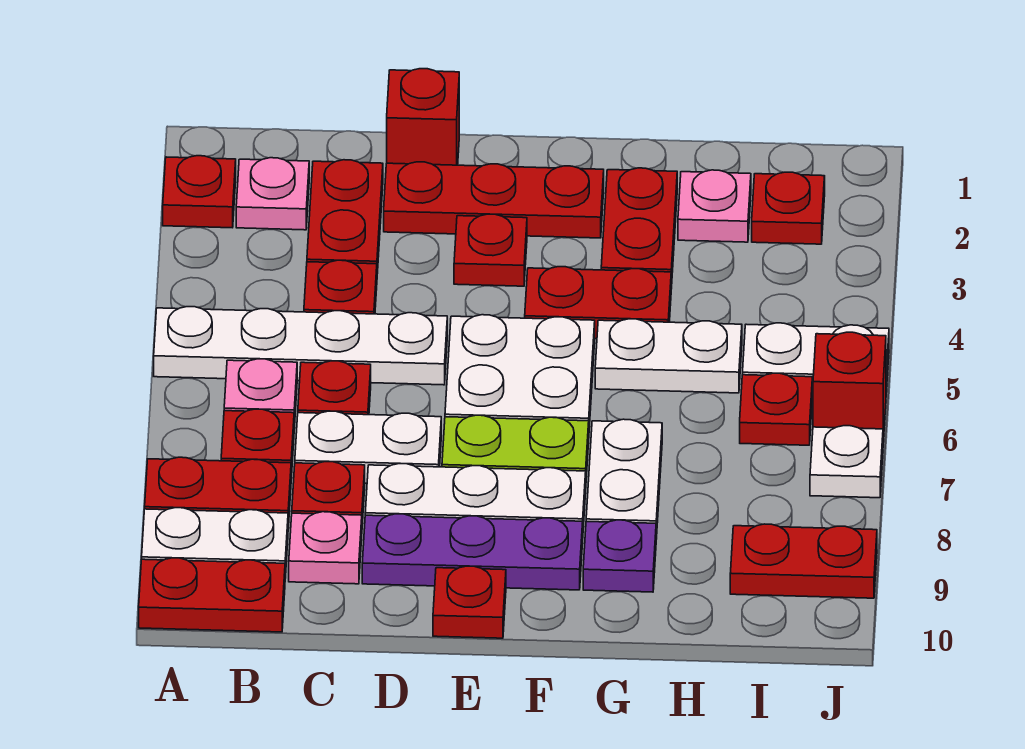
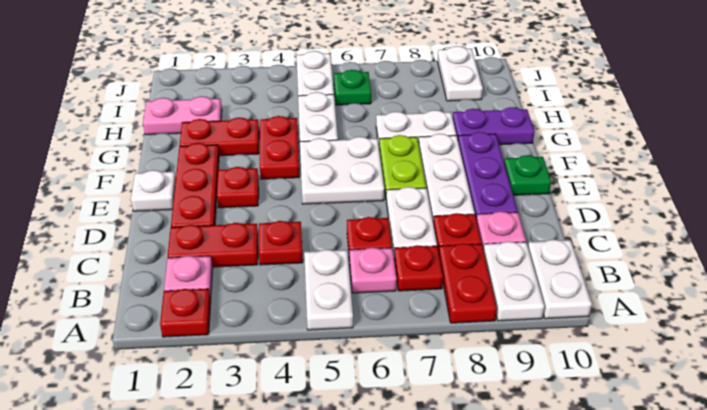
white 1x4 plate [154,307,447,385] -> white 1x2 plate [304,249,353,330]
red 1x2 plate [139,558,285,632] -> white 1x2 plate [528,239,592,319]
red 1x1 brick [387,69,459,165] -> none
red 1x1 plate [433,566,506,638] -> green 1x1 plate [504,155,551,195]
purple 1x1 plate [583,520,656,592] -> purple 1x2 plate [453,107,535,145]
pink 1x1 plate [678,170,751,242] -> pink 1x2 plate [143,96,222,135]
red 1x1 plate [752,172,825,244] -> none
red 1x1 plate [740,373,812,445] -> green 1x1 plate [334,70,371,105]
red 1x2 plate [730,524,877,598] -> white 1x2 plate [438,46,483,101]
red 1x1 brick [813,332,886,442] -> none
white 1x1 plate [810,426,883,498] -> white 1x1 plate moved to [131,170,176,211]

